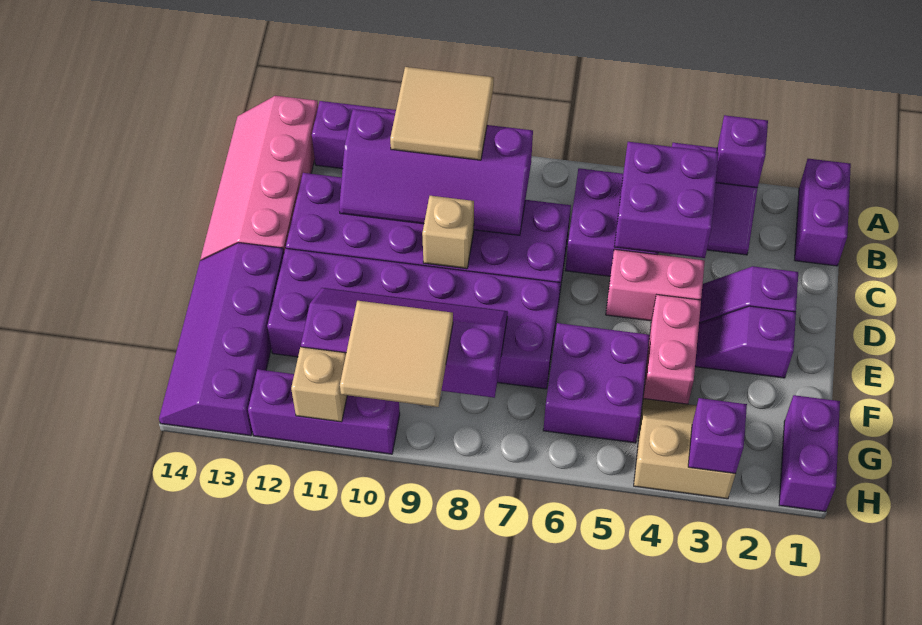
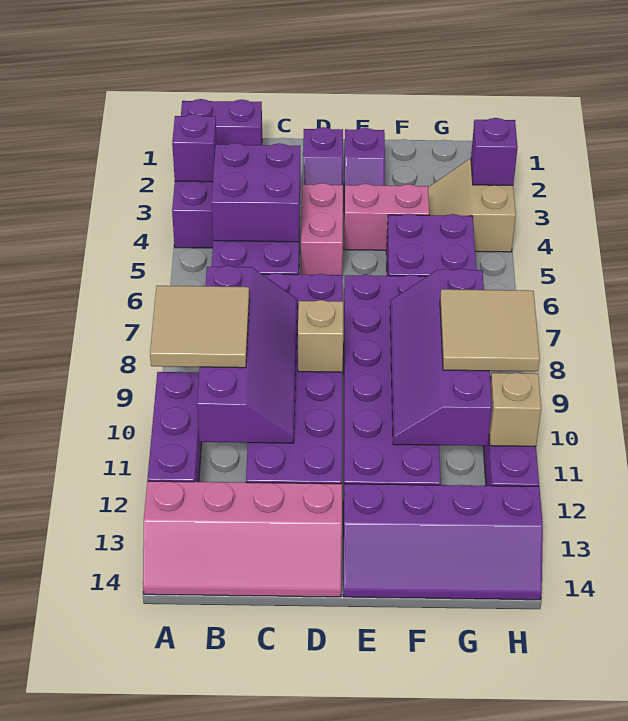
purple 1x2 brick [779,395,840,512] -> none

